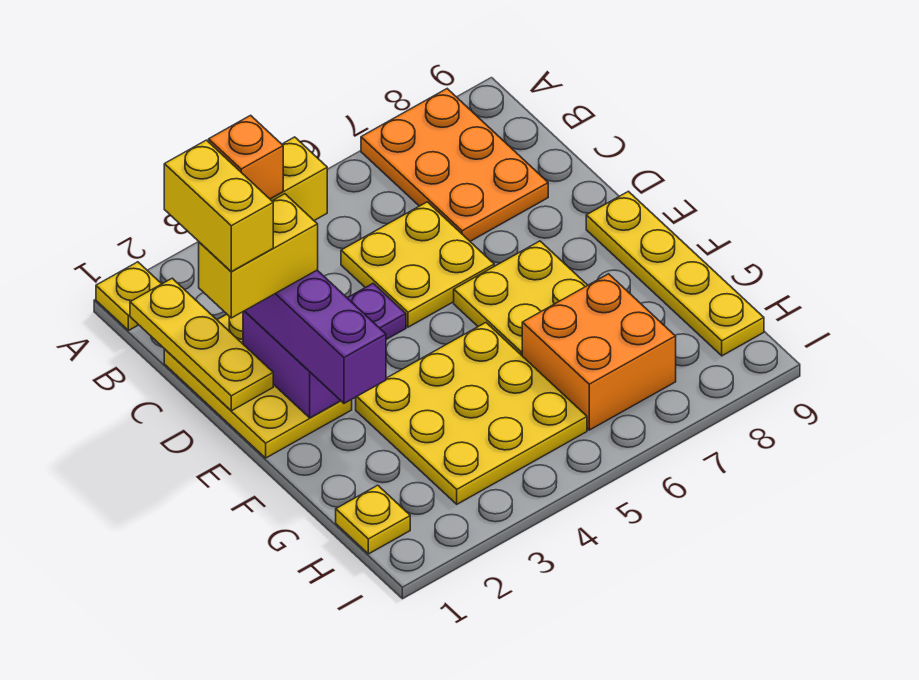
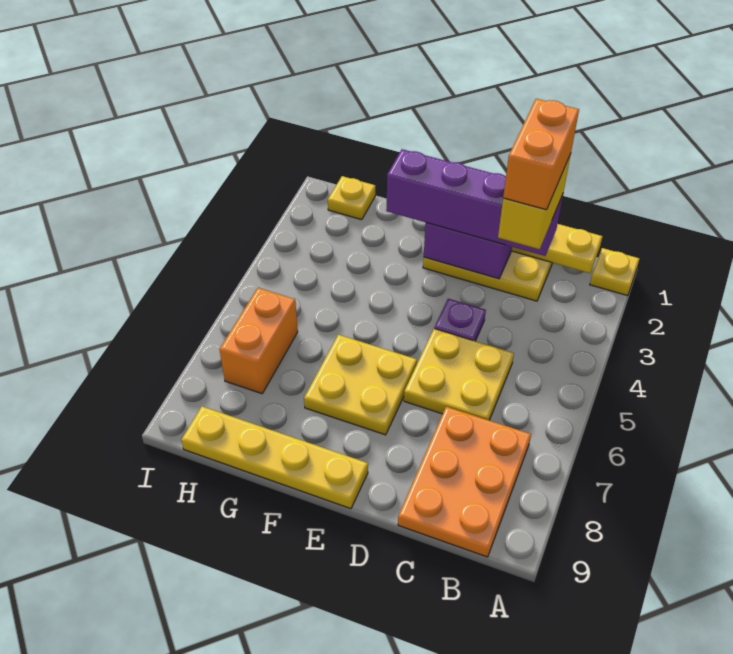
orange 2x3 plate [361,89,548,241] -> orange 2x3 plate turned to [398,407,531,557]
yellow 1x2 brick [164,140,273,272] -> none
orange 1x1 brick [209,115,283,199] -> orange 1x2 brick [503,99,579,210]
yellow 1x2 brick [199,194,318,318] -> none
yellow 3x3 plate [356,323,587,504] -> none
orange 2x2 brick [522,274,676,430] -> orange 1x2 brick [220,288,298,394]

